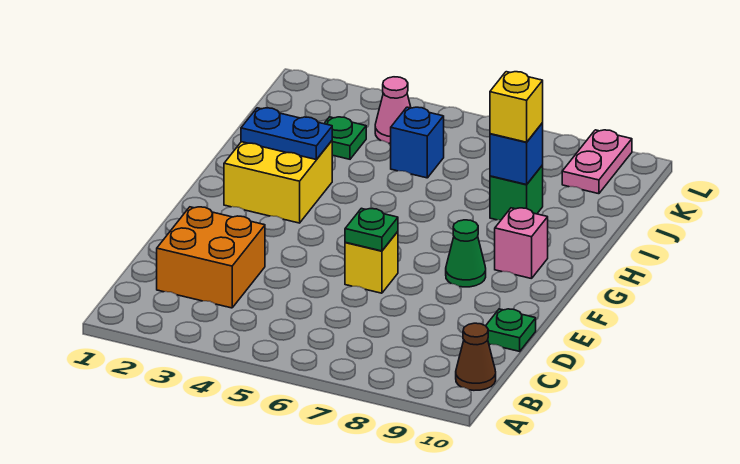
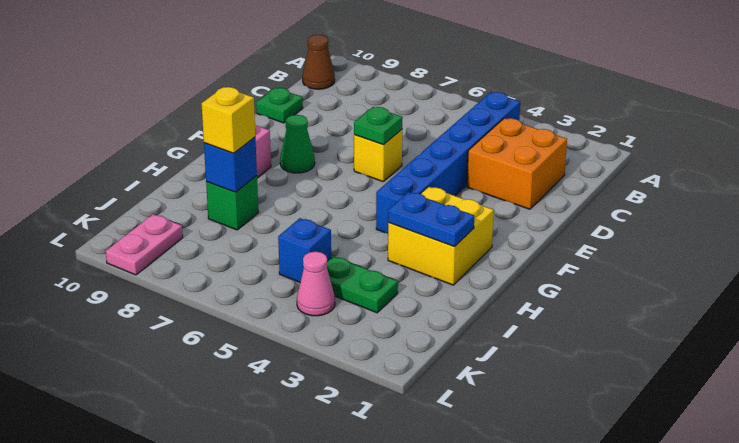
none -> blue 1x6 brick [376,92,520,233]
green 1x1 plate [324,117,366,159] -> green 1x2 plate [327,256,398,313]

